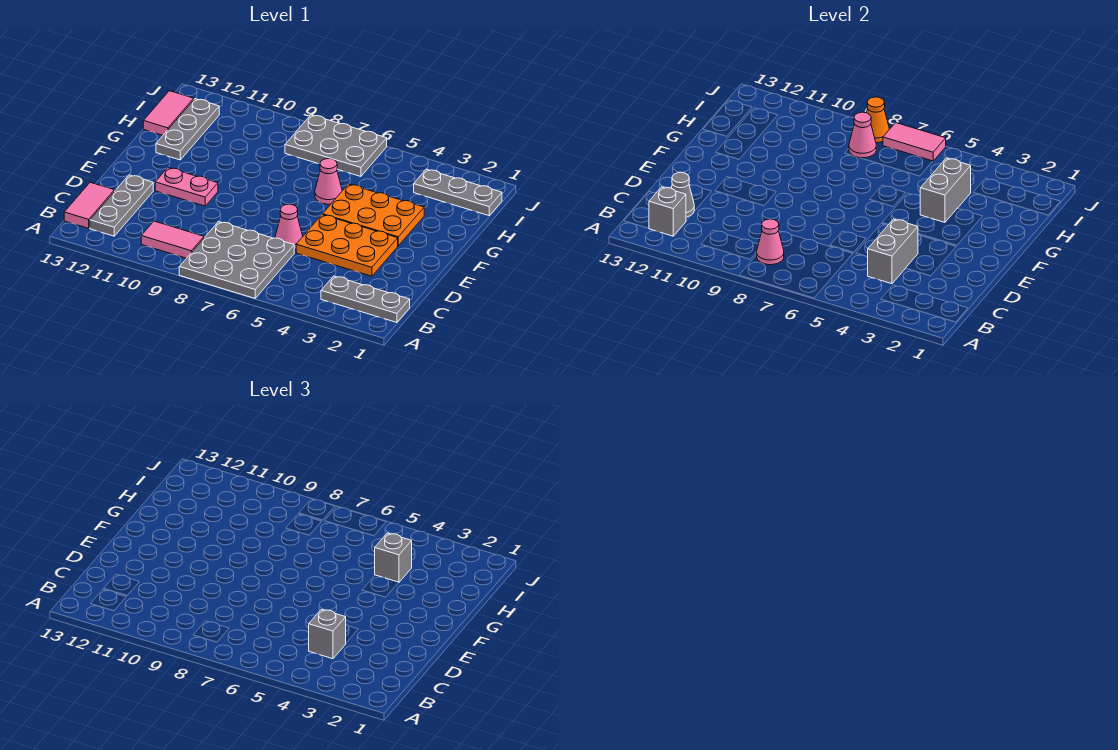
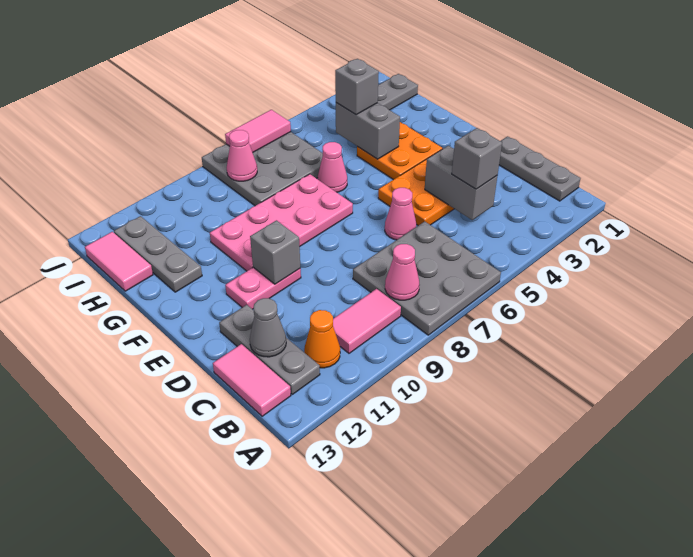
grey 1x3 plate [321,276,410,322] -> grey 1x3 plate turned to [499,136,581,201]
grey 1x1 brick [649,187,686,236] -> grey 1x1 brick moved to [250,220,300,284]
orange 2x3 plate [323,184,424,246] -> orange 2x2 plate [357,122,442,180]
none -> pink 2x4 plate [210,174,353,271]
grey 2x3 plate [285,115,387,176] -> grey 3x3 plate [202,132,323,206]
orange 1x1 cone [867,97,889,143] -> orange 1x1 cone moved to [304,310,340,368]

